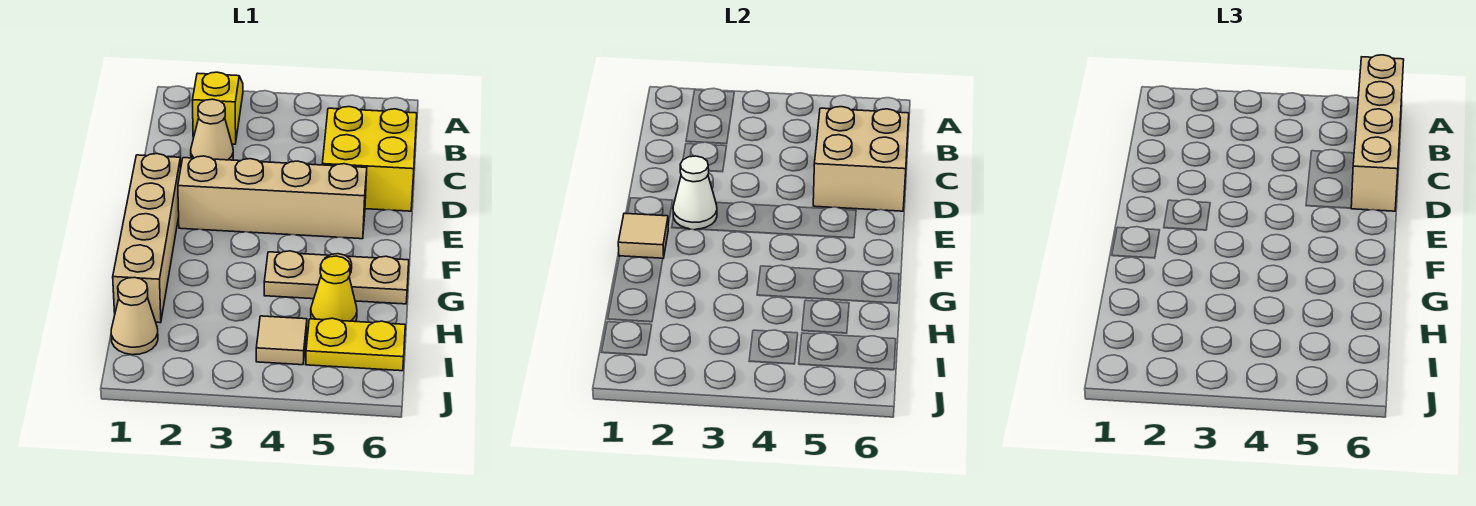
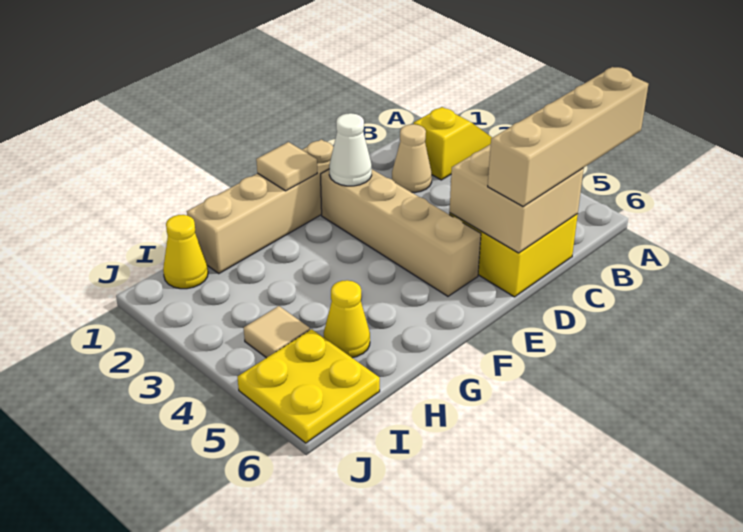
tan 1x3 plate [264,251,409,304] -> none
tan 1x1 cone [111,277,158,355] -> yellow 1x1 cone [163,215,208,289]
yellow 1x2 plate [306,318,405,371] -> yellow 2x2 plate [238,329,380,443]

